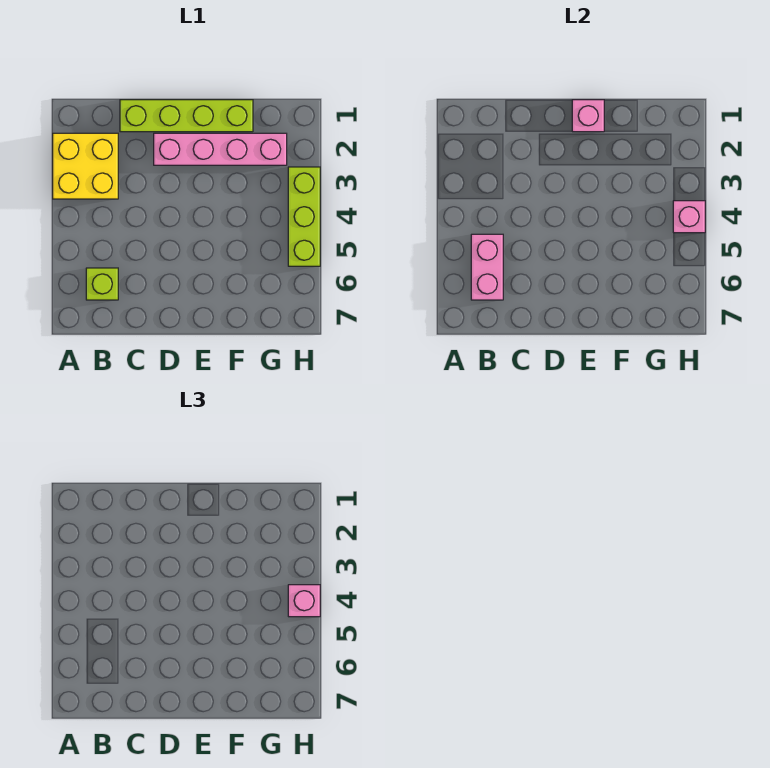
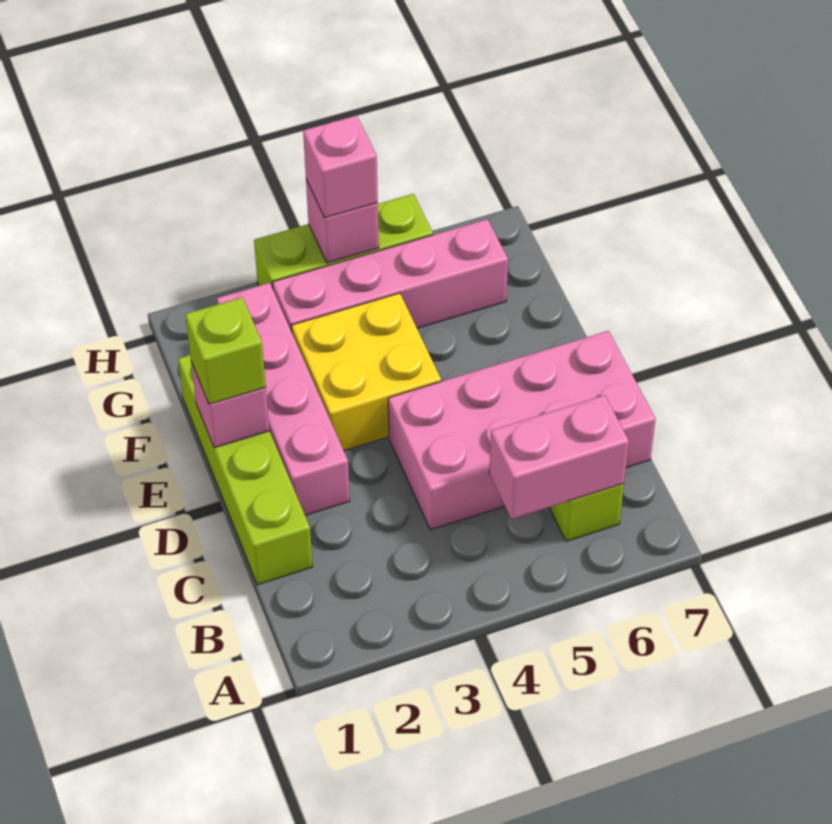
yellow 2x2 brick [53,133,118,199] -> yellow 2x2 brick moved to [292,293,441,451]
none -> pink 2x4 brick [388,331,656,530]
none -> lime 1x1 brick [185,297,266,404]
none -> pink 1x4 brick [273,219,508,332]

